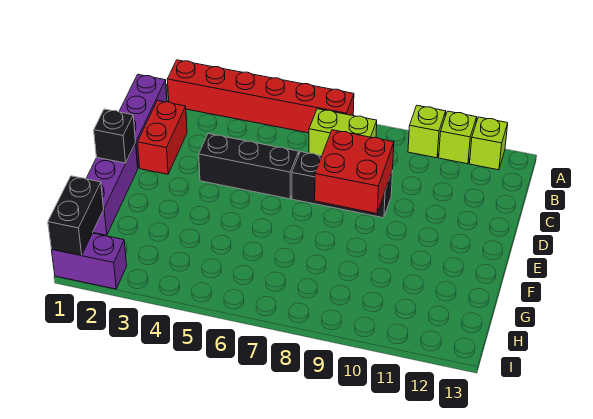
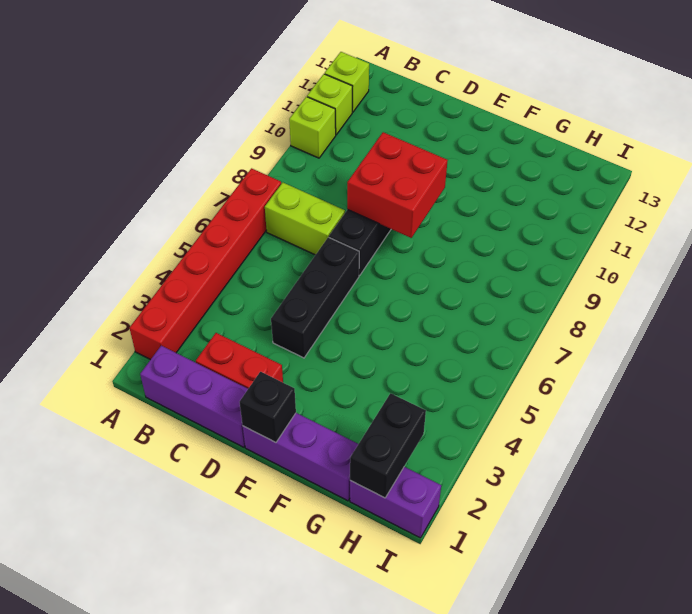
lime 1x2 brick [309,109,377,156] -> lime 1x2 brick turned to [265,183,345,255]
black 1x2 brick [48,176,104,255] -> black 1x2 brick turned to [350,393,426,498]
purple 1x2 brick [51,233,127,289] -> purple 1x2 brick turned to [350,467,441,538]

